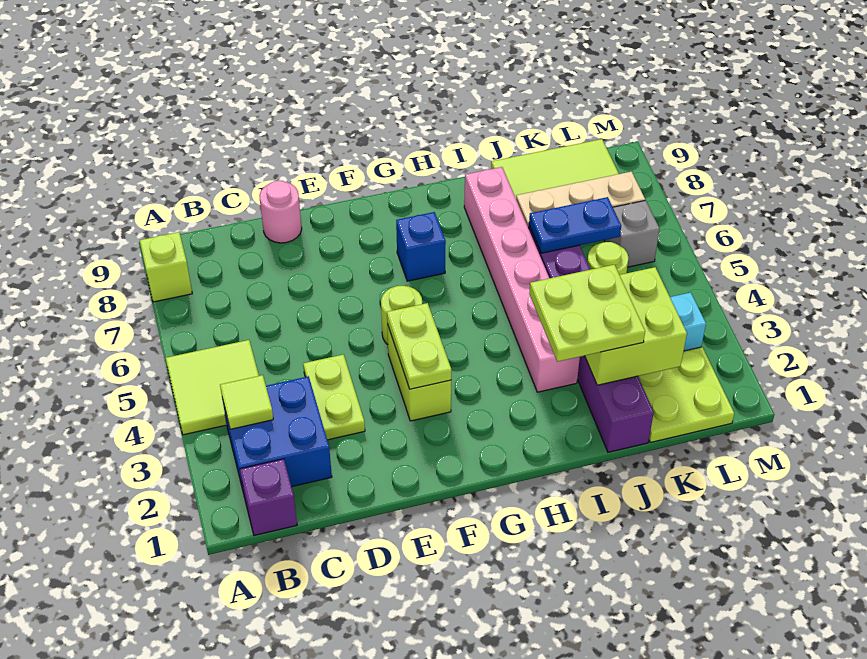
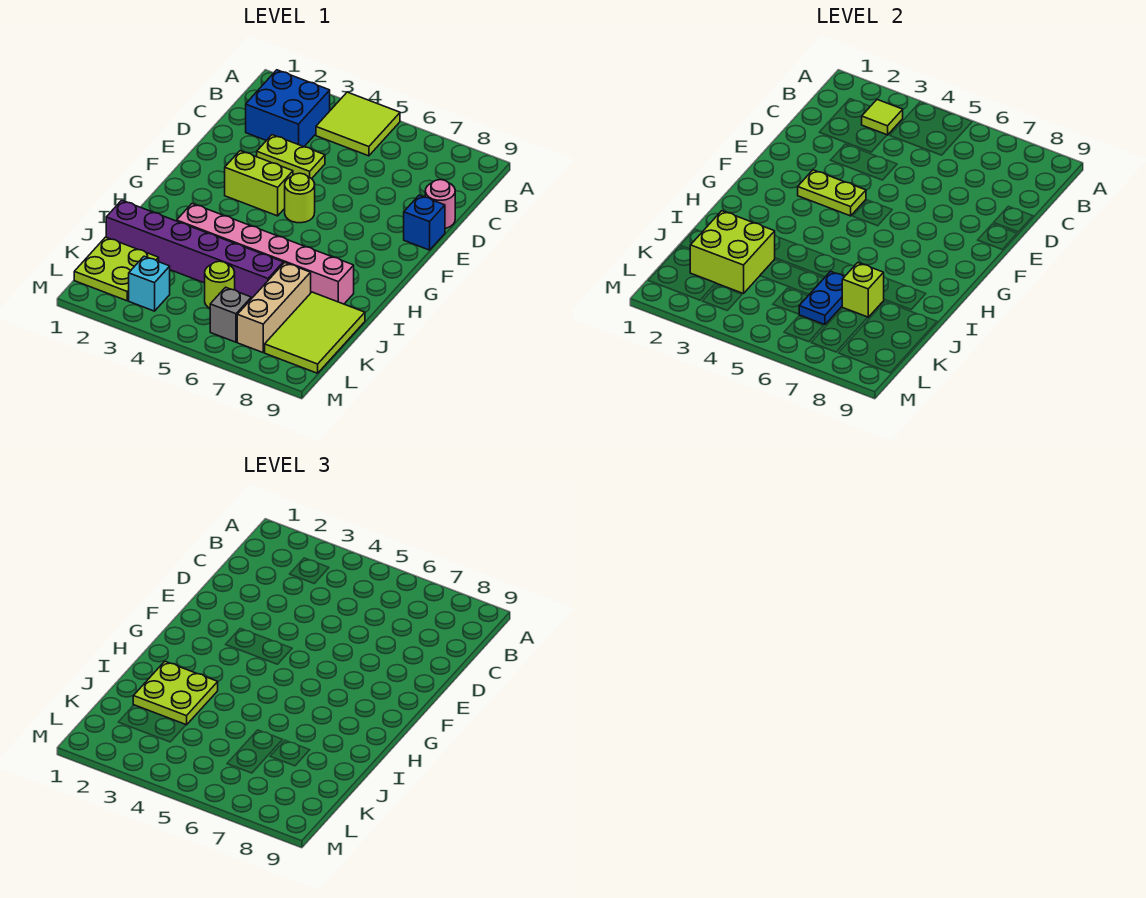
lime 1x1 brick [140,232,192,302] -> lime 1x1 brick moved to [842,263,884,317]
purple 1x1 brick [240,459,297,536] -> none
blue 1x1 brick [396,212,446,281] -> blue 1x1 brick moved to [404,195,445,250]

